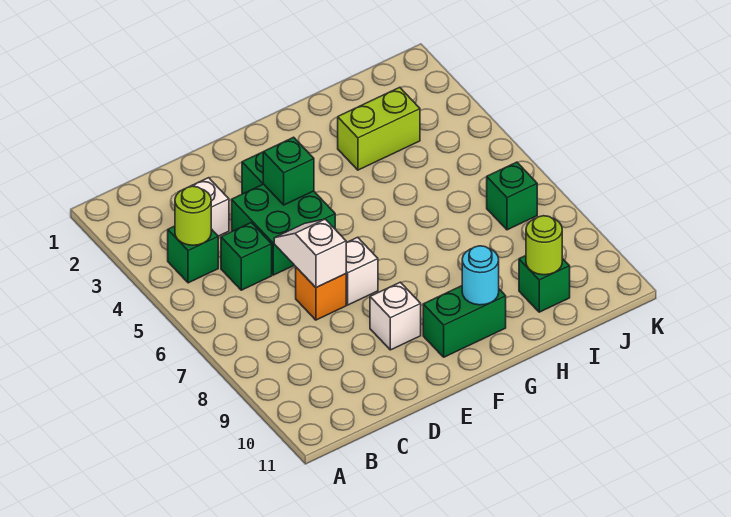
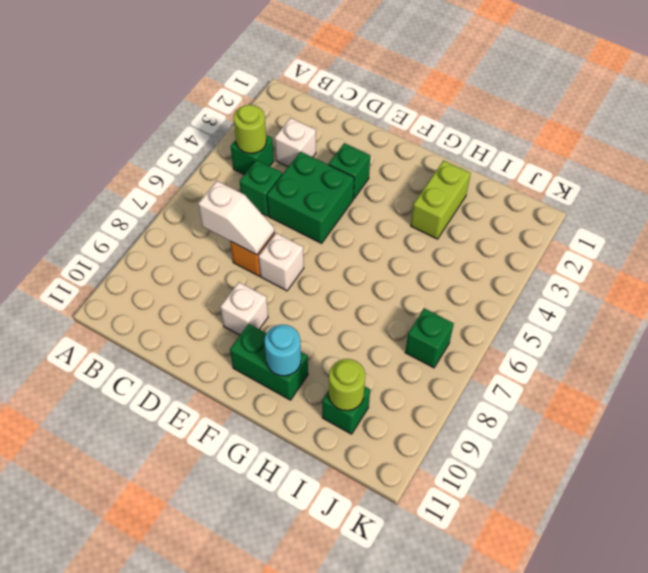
white 1x2 slope [274,219,346,288] -> white 1x2 slope turned to [198,181,275,255]
green 1x1 brick [263,137,314,205] -> none
lime 1x2 brick [338,87,420,170] -> lime 1x2 brick turned to [411,161,471,239]

